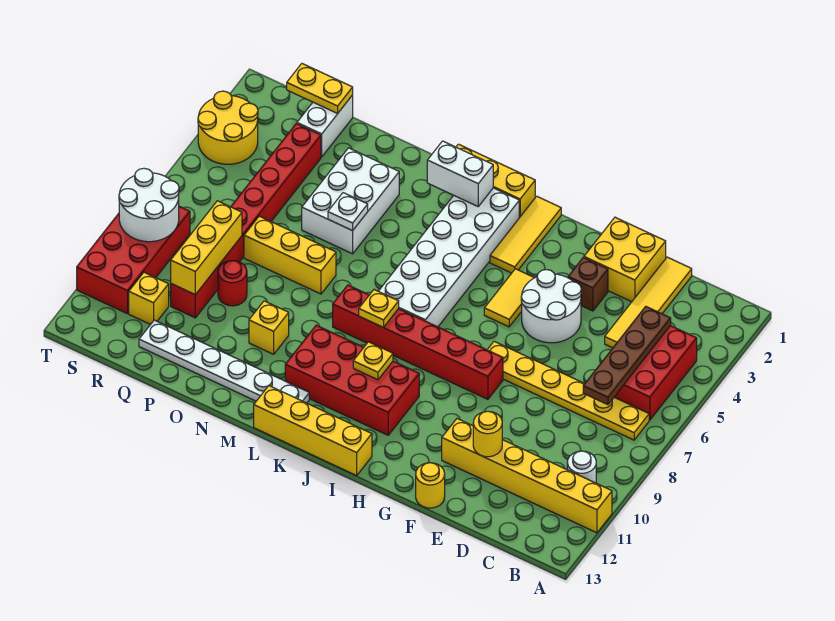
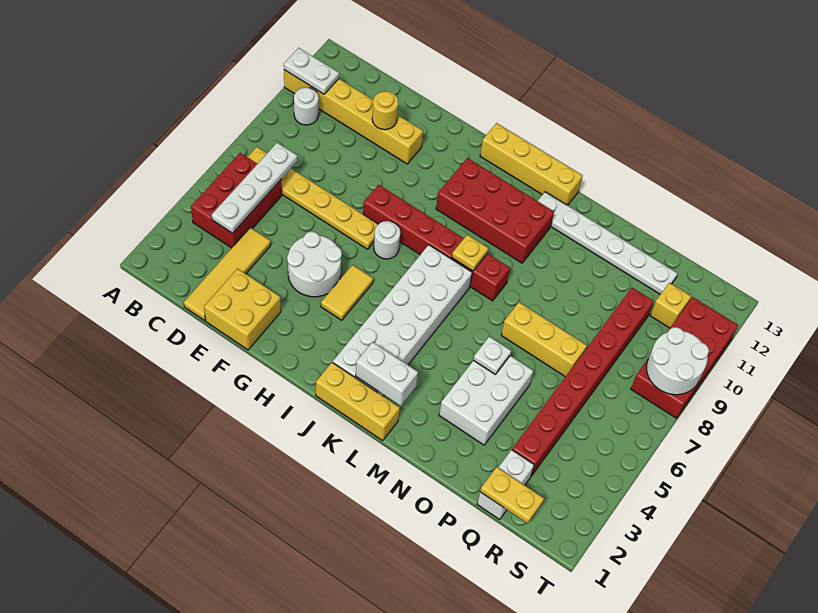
none -> white 1x2 plate [284,48,339,94]
brown 1x4 plate [583,307,671,405] -> white 1x4 plate [212,143,297,233]
brown 1x1 brick [568,258,608,311] -> none
yellow 1x1 round brick [416,463,445,508] -> none
none -> white 1x1 round brick [374,221,400,259]
yellow 1x3 tile [490,196,561,273] -> none
yellow 1x1 plate [353,342,393,380] -> none
yellow 1x1 brick [249,301,289,354] -> none
red 1x1 round brick [218,261,247,306] -> none
yellow 1x3 brick [171,201,242,295] -> none
yellow 2x2 round brick [198,91,258,164] -> none

